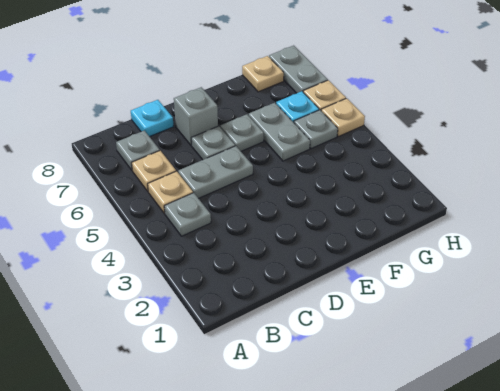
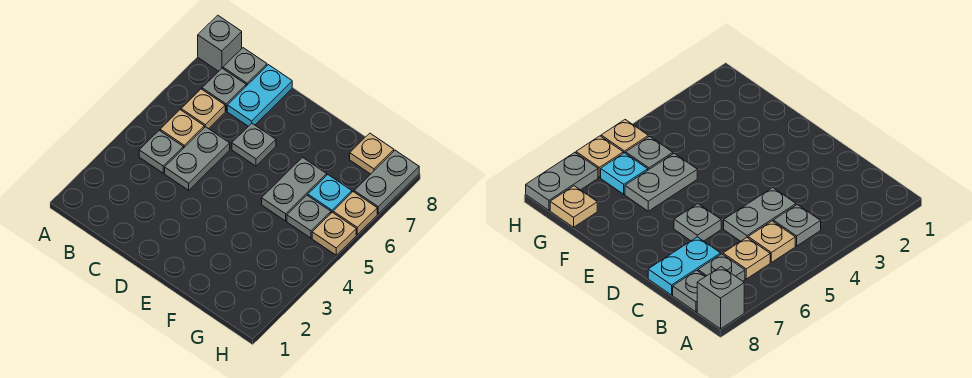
grey 1x2 plate [178,146,253,198] -> grey 1x2 plate turned to [165,127,230,190]
cyan 1x1 plate [131,100,174,137] -> cyan 1x2 plate [227,65,292,126]
grey 1x1 brick [174,87,218,146] -> grey 1x1 brick moved to [198,15,242,71]
grey 1x1 plate [220,114,264,151] -> grey 1x1 plate moved to [223,48,267,86]

